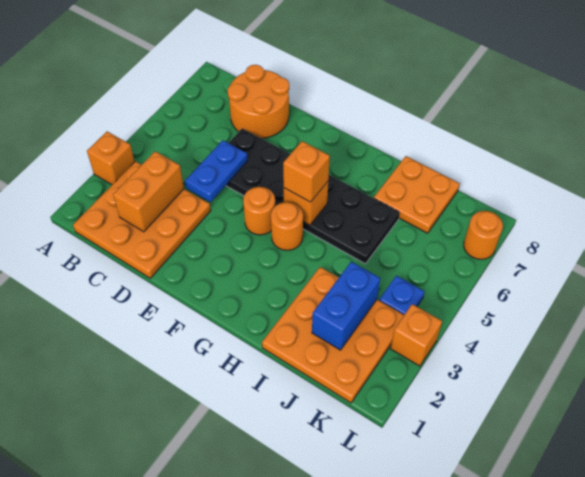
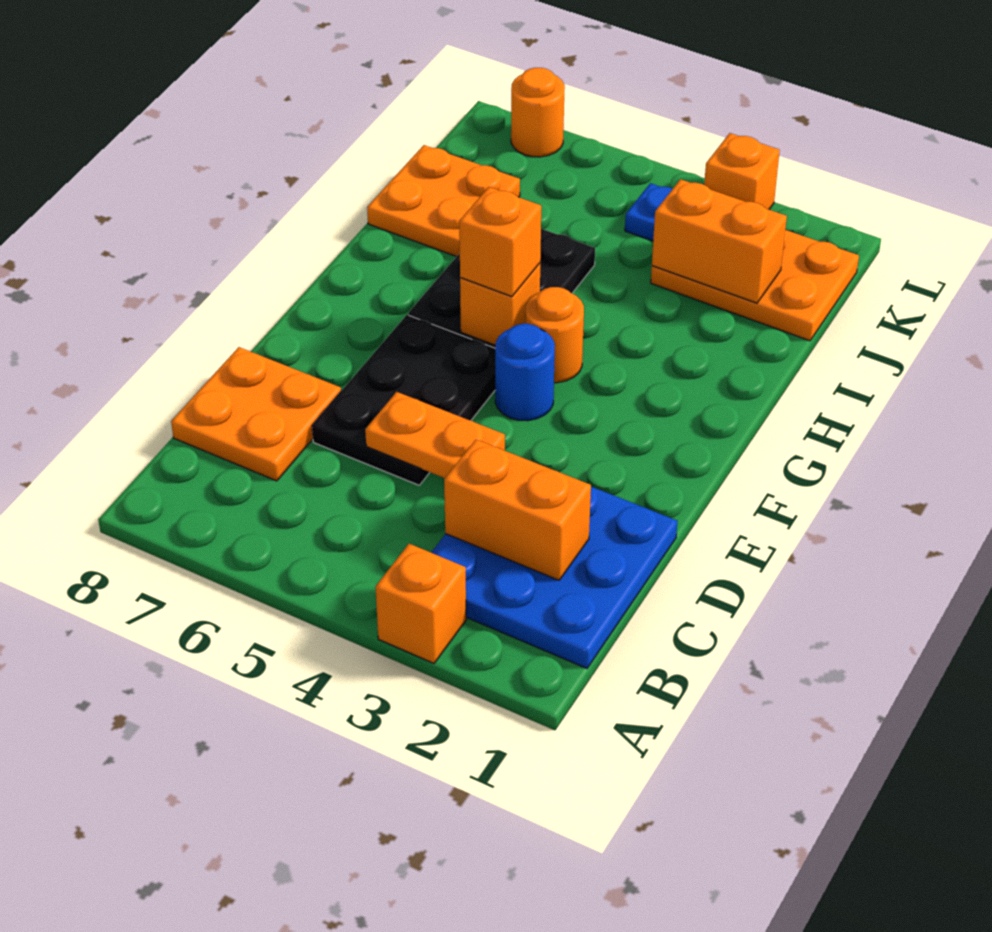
orange 3x3 plate [73,161,211,278] -> blue 3x3 plate [431,487,678,668]
orange 2x2 round brick [228,65,289,138] -> orange 2x2 plate [171,347,341,481]
blue 1x2 plate [185,140,248,202] -> orange 1x2 plate [365,392,505,478]
orange 1x1 round brick [243,187,275,235] -> blue 1x1 round brick [495,324,555,421]
orange 3x3 plate [262,267,404,403] -> orange 2x3 plate [651,230,859,341]
blue 1x2 brick [312,262,380,350] -> orange 1x2 brick [652,179,787,303]

